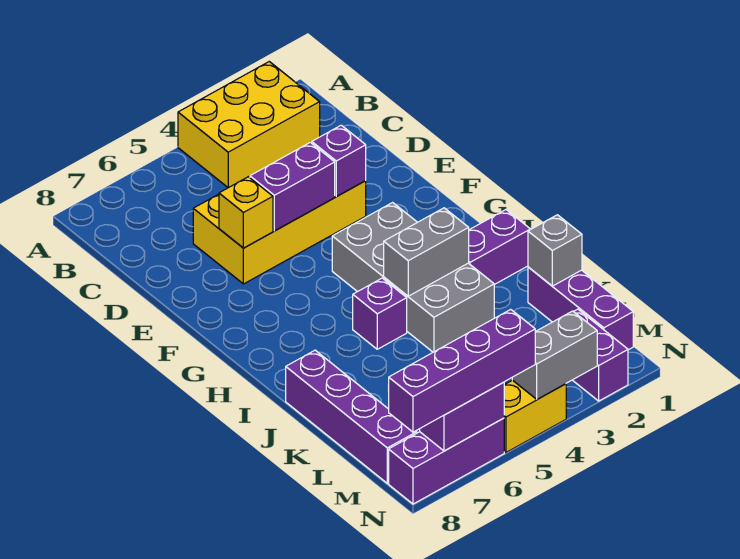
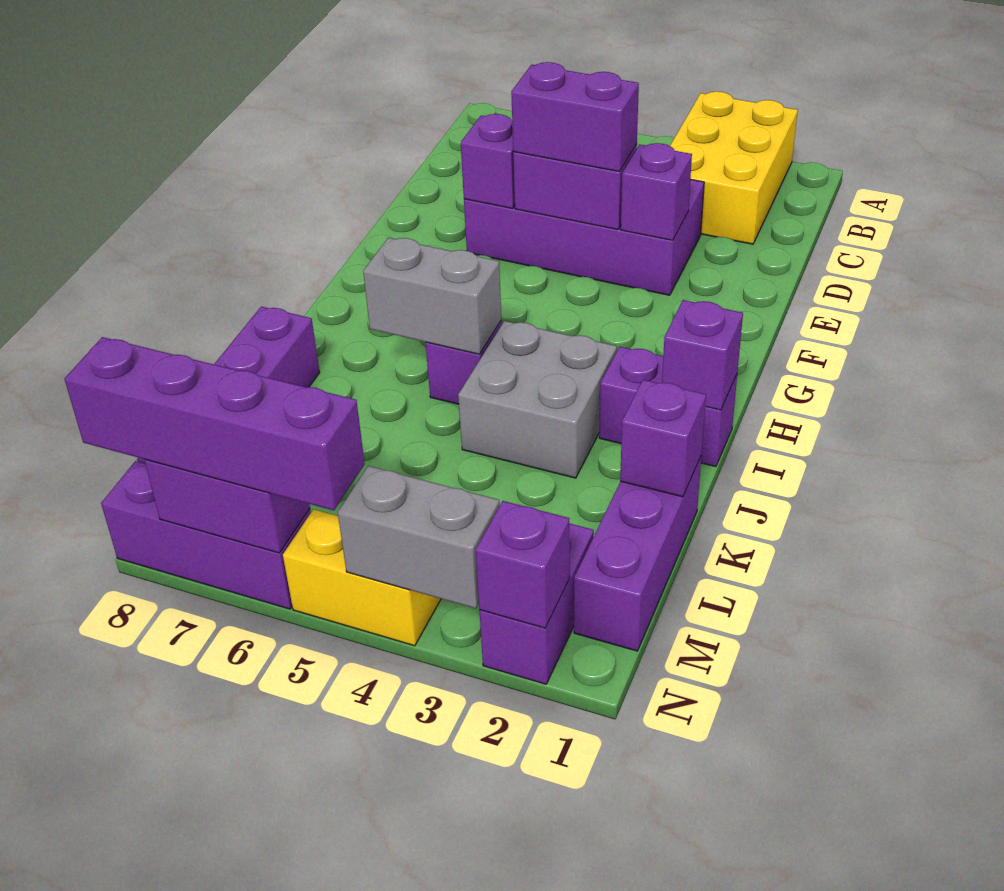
yellow 2x3 brick [178,62,320,188] -> yellow 2x3 brick turned to [670,91,798,244]
yellow 2x4 brick [193,181,366,284] -> purple 2x4 brick [464,179,704,295]
none -> purple 1x2 brick [511,62,639,172]
yellow 1x1 brick [219,177,273,248] -> purple 1x1 brick [461,114,515,208]
grey 2x4 brick [332,203,494,352] -> grey 2x2 brick [458,321,617,478]
none -> purple 1x1 brick [662,300,743,410]
grey 1x2 brick [384,208,469,296] -> grey 1x2 brick moved to [363,238,502,354]
grey 1x1 brick [528,215,582,286] -> purple 1x1 brick [620,380,706,497]
none -> purple 1x1 brick [476,501,570,628]

